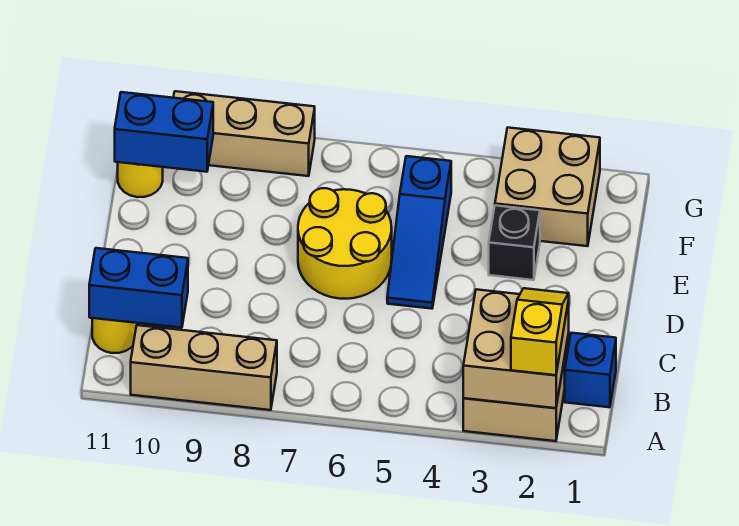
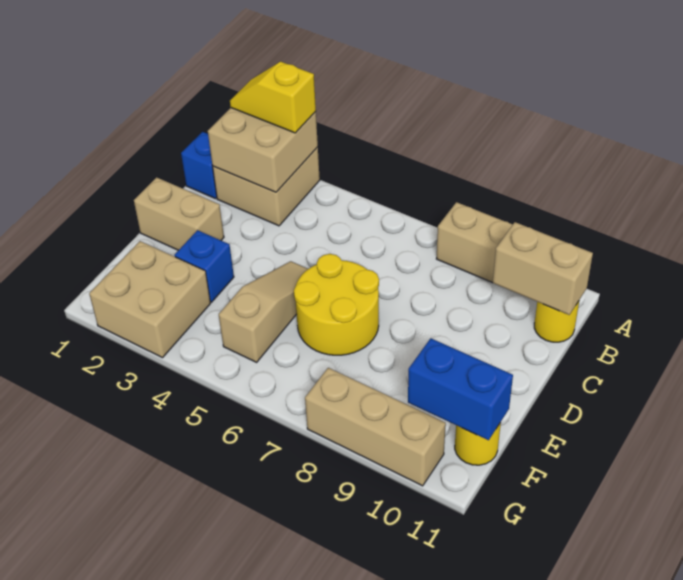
yellow 1x2 slope [511,288,569,375] -> yellow 1x2 slope turned to [230,62,316,133]
blue 1x2 brick [89,248,188,328] -> tan 1x2 brick [493,222,593,315]
none -> tan 1x2 brick [134,177,224,250]
blue 1x3 slope [387,156,451,309] -> tan 1x3 slope [219,261,308,362]
black 1x1 brick [489,205,540,280] -> blue 1x1 brick [174,230,234,302]

